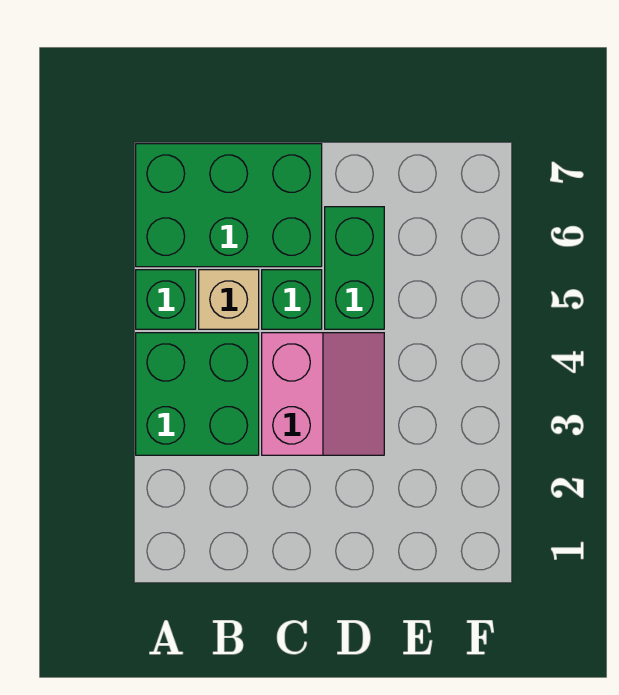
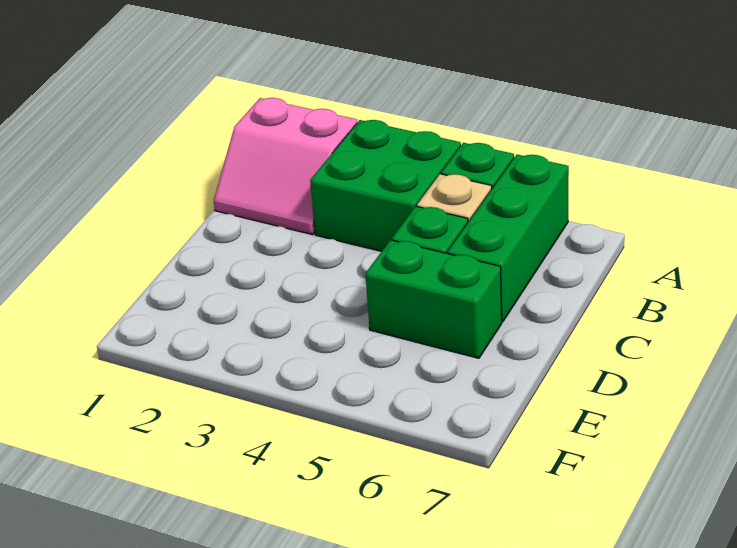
green 2x3 brick [136,144,322,267] -> green 1x3 brick [447,154,569,322]
pink 2x2 slope [262,333,384,455] -> pink 2x2 slope moved to [214,98,357,235]

